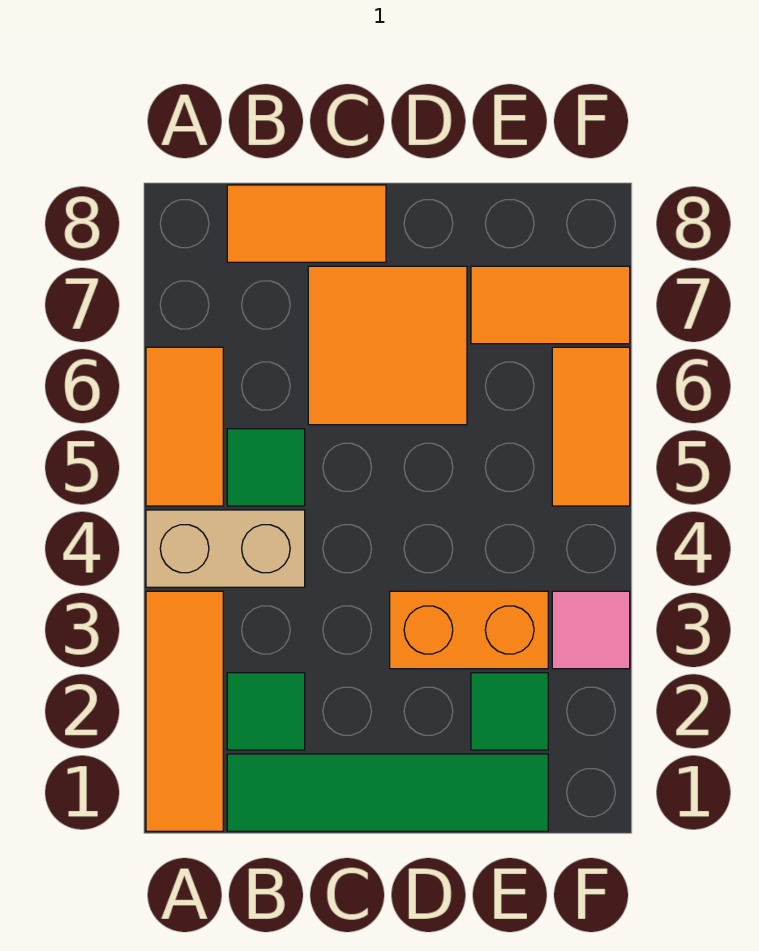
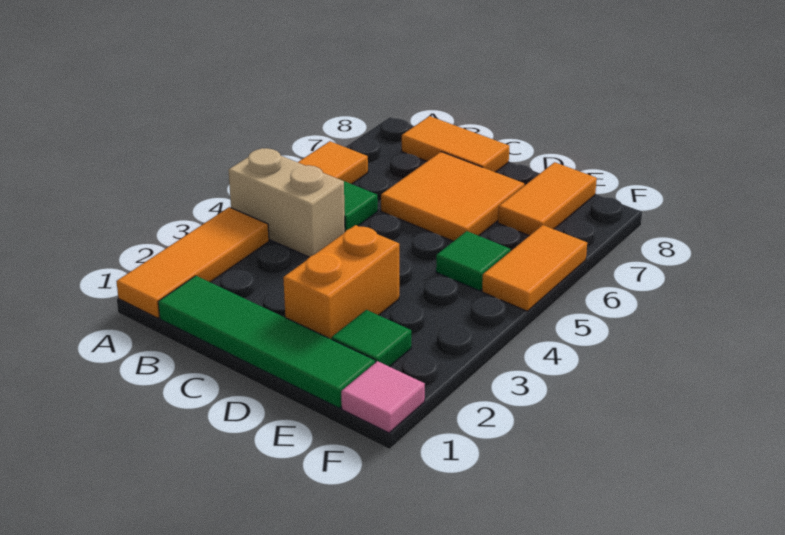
green 1x1 tile [227,673,305,750] -> green 1x1 tile moved to [436,231,510,291]
orange 1x2 brick [390,591,548,669] -> orange 1x2 brick turned to [283,225,399,339]
orange 1x2 tile [471,266,630,344] -> orange 1x2 tile turned to [498,162,597,236]
pink 1x1 tile [552,591,630,669] -> pink 1x1 tile moved to [341,361,425,433]

